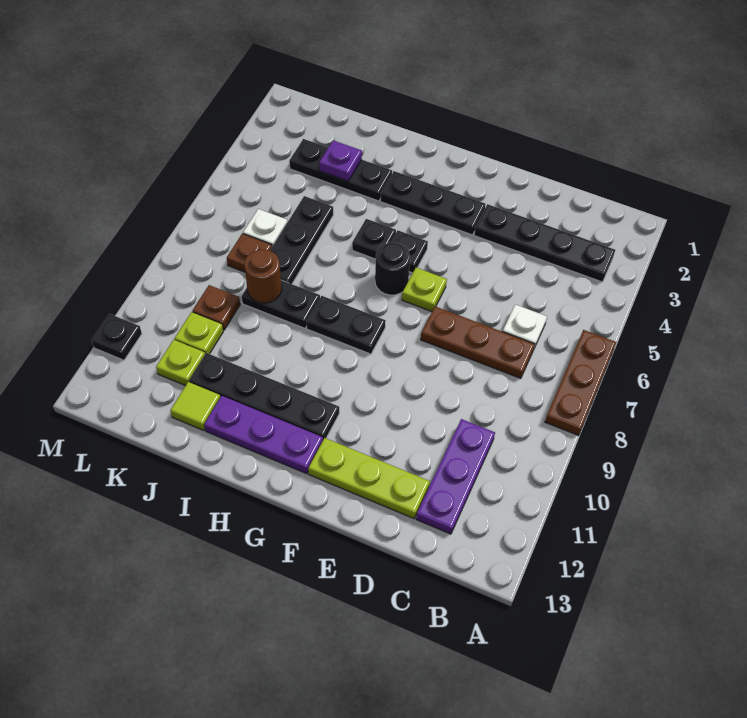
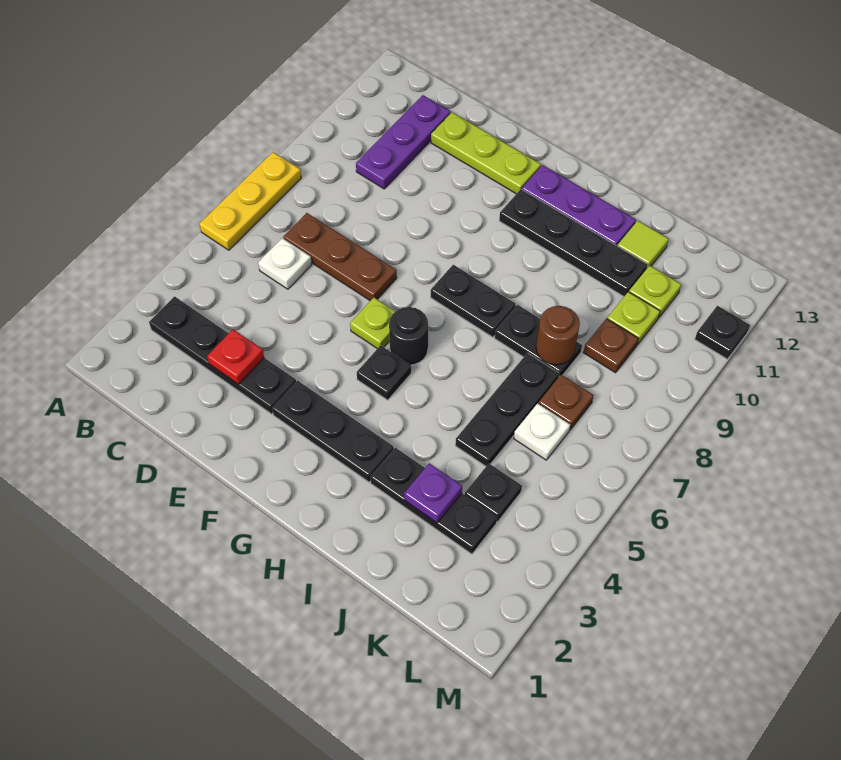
brown 1x3 plate [545,330,616,435] -> yellow 1x3 plate [199,152,301,250]
none -> red 1x1 plate [207,330,264,384]
black 1x1 plate [352,219,396,259] -> black 1x1 plate moved to [465,464,522,522]

